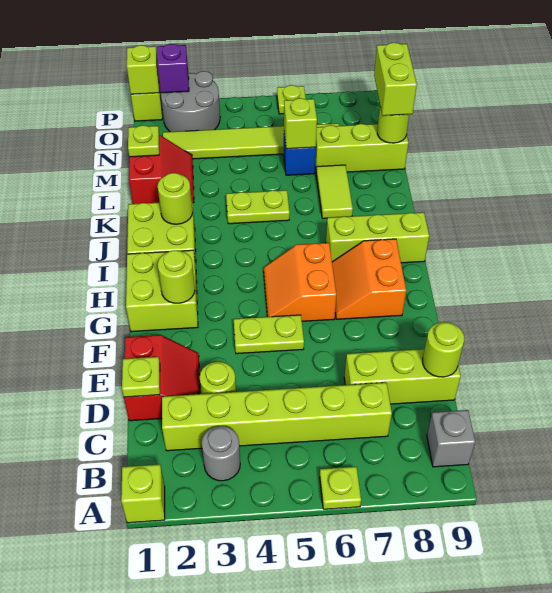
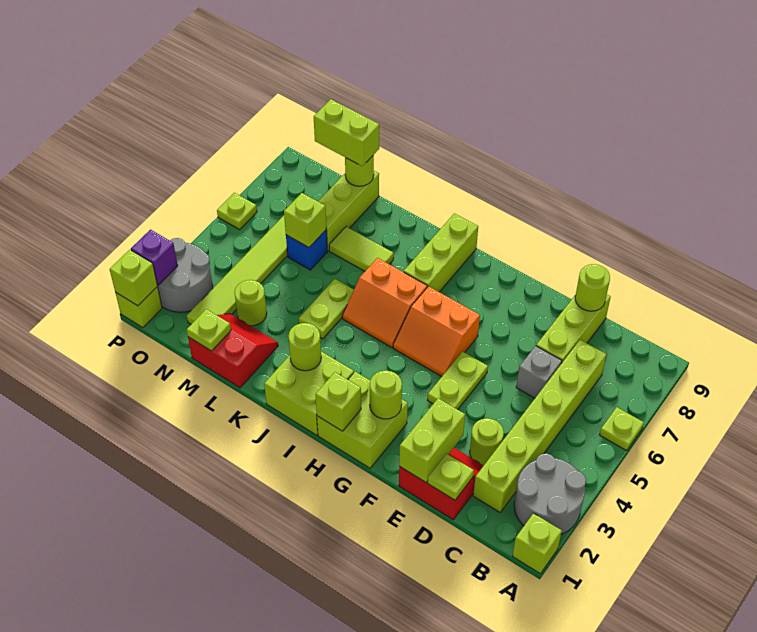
grey 1x1 round brick [202,426,240,481] -> grey 2x2 round brick [514,453,586,534]
grey 1x1 brick [427,410,475,467] -> grey 1x1 brick moved to [516,346,562,398]
none -> lime 1x2 brick [399,398,465,482]
orange 2x2 slope [332,239,406,319] -> orange 2x2 slope moved to [342,258,427,347]
none -> lime 1x1 brick [315,372,361,431]
none -> lime 1x1 round brick [235,280,267,326]

